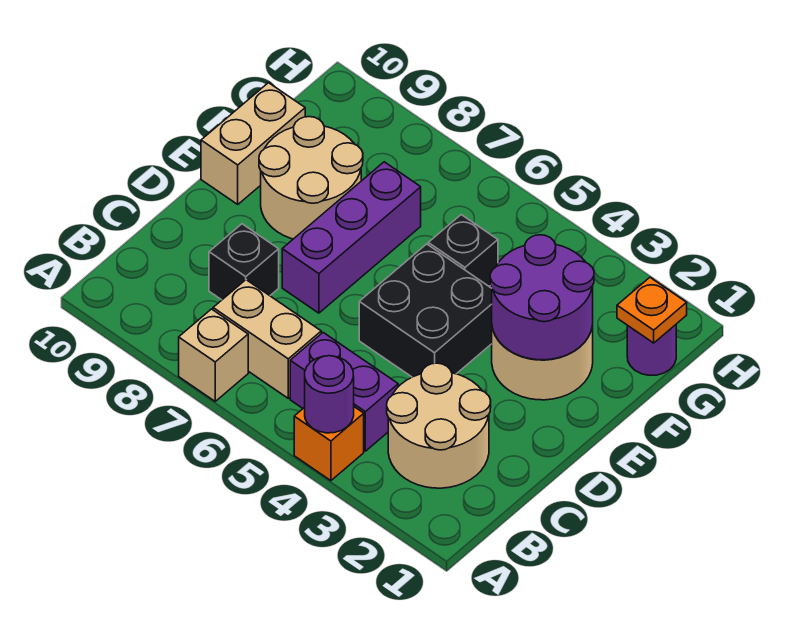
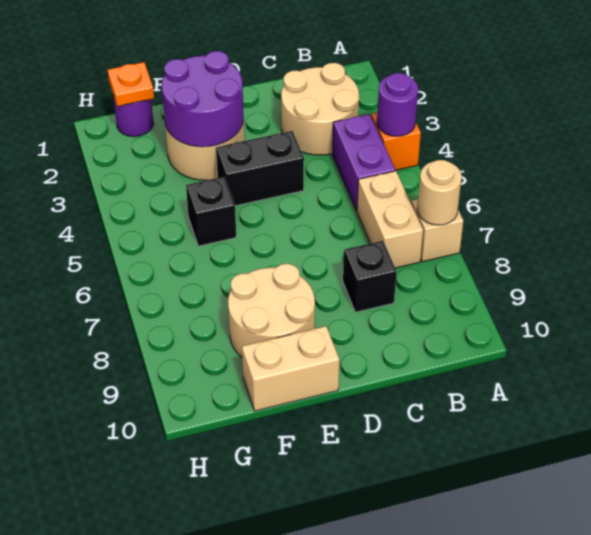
none -> tan 1x1 round brick [417,160,462,225]
black 2x2 brick [359,244,492,377] -> black 1x2 brick [216,131,304,206]
purple 1x3 brick [282,162,421,313] -> none

